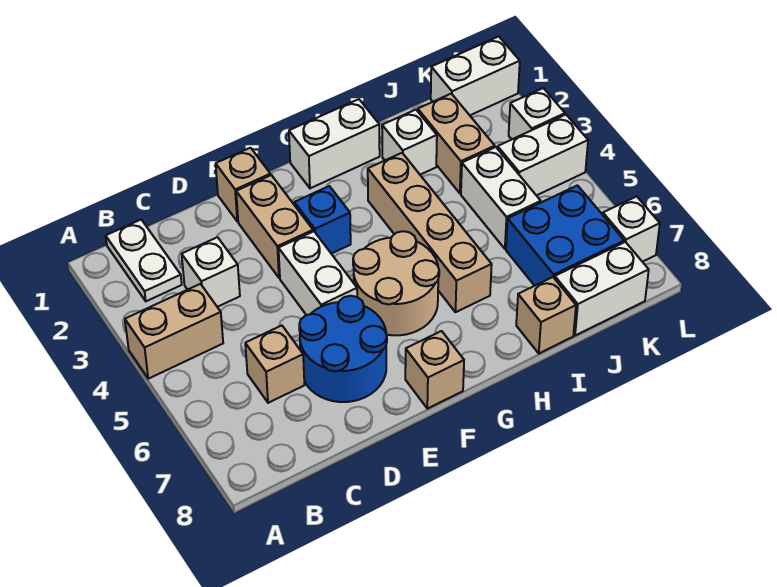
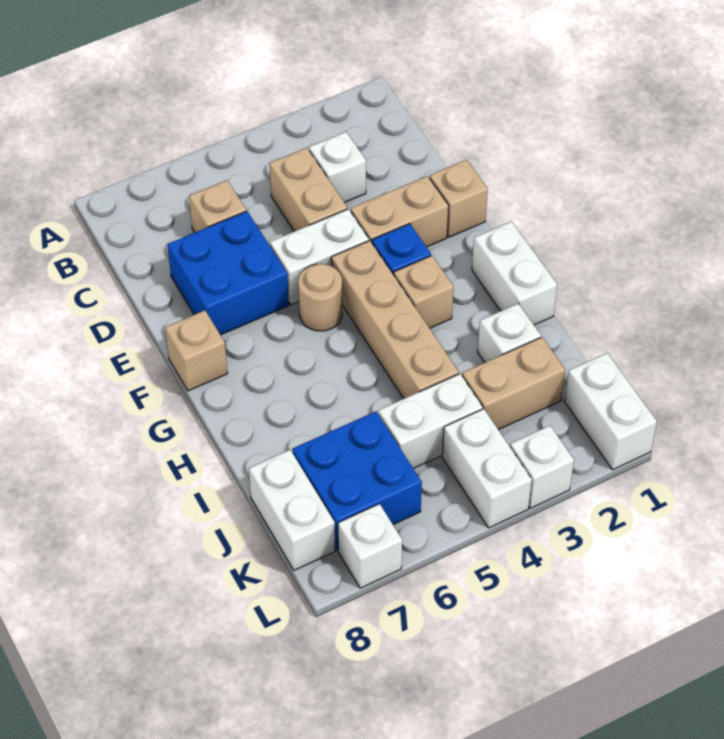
tan 1x2 brick [125,284,223,379] -> tan 1x2 brick moved to [269,148,348,231]
white 1x2 plate [106,220,182,301] -> none
blue 2x2 round brick [299,296,387,402] -> blue 2x2 brick [167,211,289,335]
tan 2x2 round brick [353,231,439,335] -> tan 1x1 round brick [298,264,342,331]
tan 1x4 brick [368,153,492,312] -> tan 1x4 brick turned to [331,241,459,398]
tan 1x1 brick [516,277,576,353] -> tan 1x1 brick moved to [394,256,454,328]

